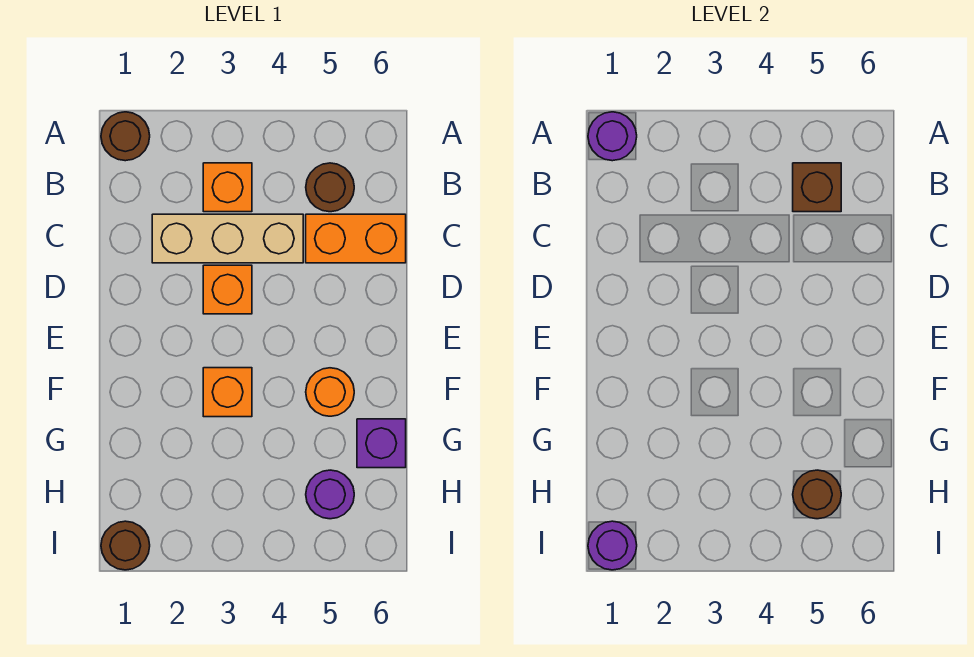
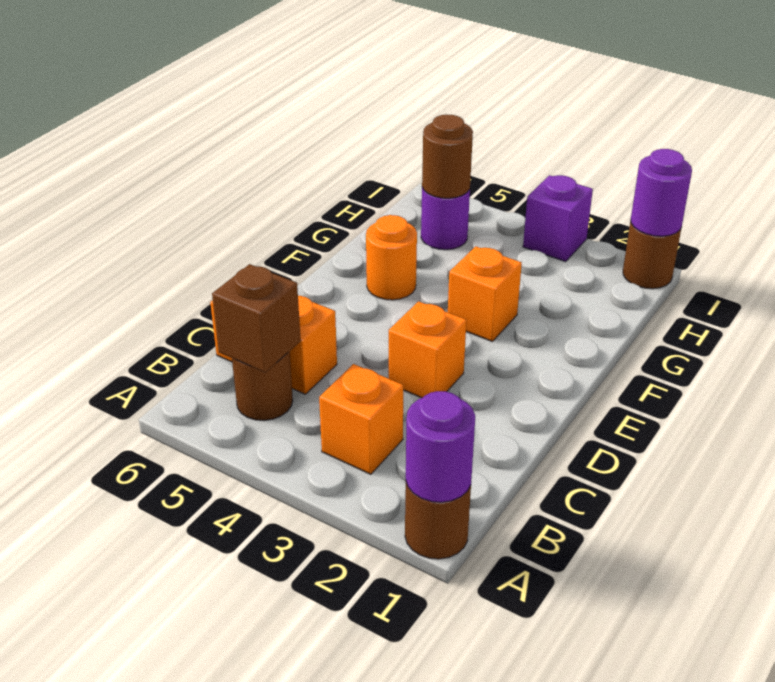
tan 1x3 brick [152,214,303,263] -> none
purple 1x1 brick [357,419,406,468] -> purple 1x1 brick moved to [523,175,593,262]

